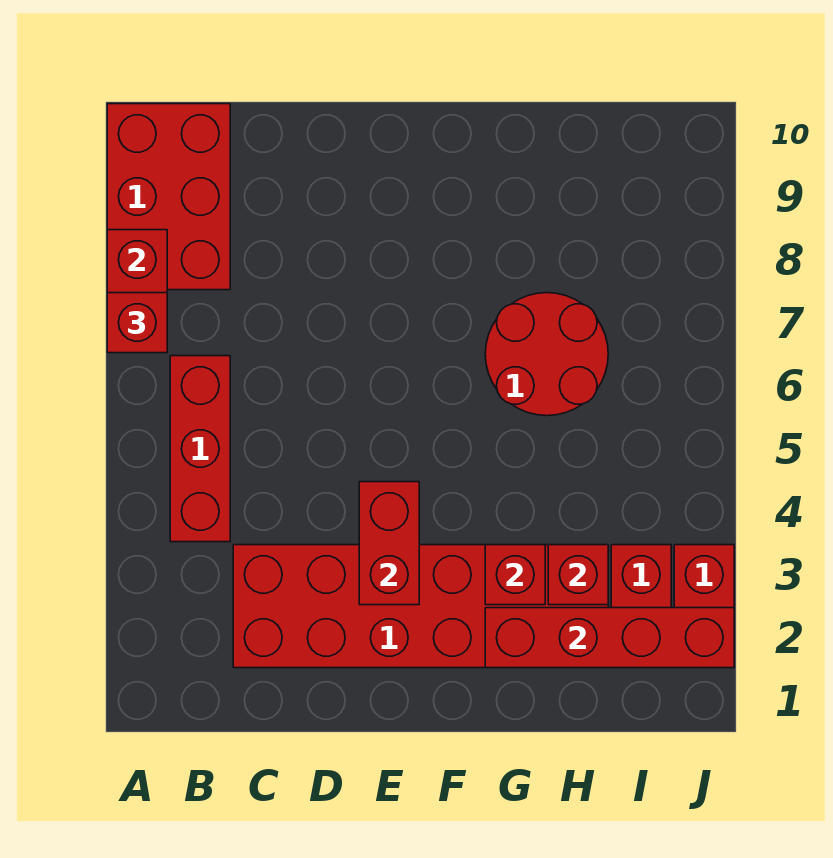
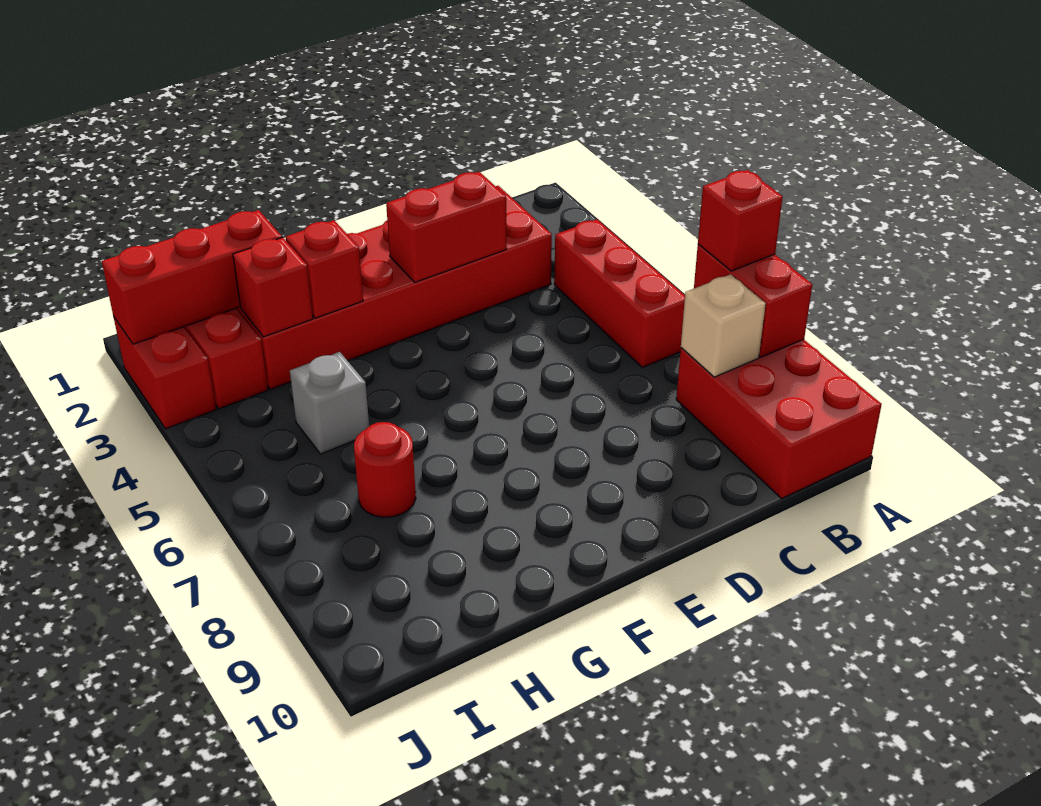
none -> tan 1x1 brick [681,274,766,377]
red 1x2 brick [359,482,419,605] -> red 1x2 brick turned to [386,172,507,282]
red 1x4 brick [485,608,734,668] -> red 1x3 brick [102,210,282,344]
red 2x2 round brick [485,293,608,416] -> red 1x1 round brick [354,422,416,517]
none -> grey 1x1 brick [290,352,369,454]

